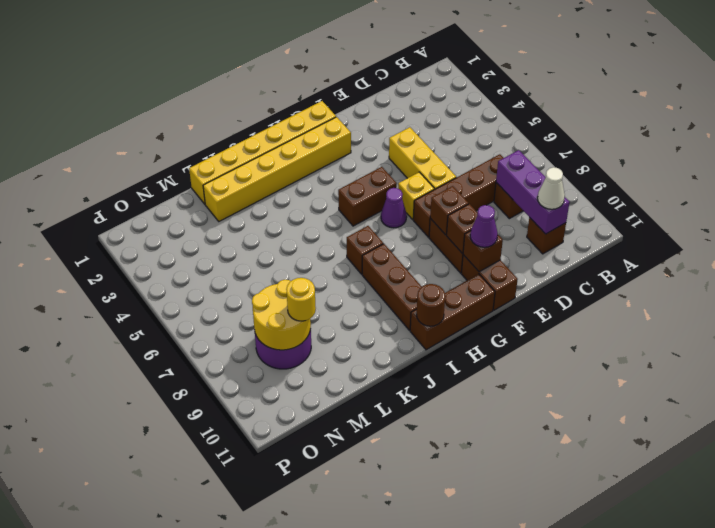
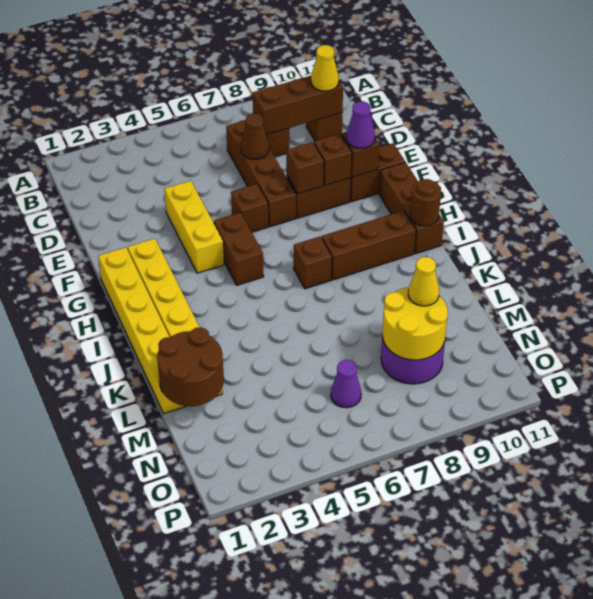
purple 1x3 brick [496,150,570,234] -> brown 1x3 brick [253,76,343,135]
white 1x1 cone [538,167,565,209] -> yellow 1x1 cone [311,45,339,91]
none -> brown 1x1 cone [241,114,269,159]
yellow 1x3 brick [389,127,456,189] -> yellow 1x3 brick turned to [164,181,224,273]
yellow 1x1 brick [398,172,434,219] -> brown 1x1 brick [231,184,269,232]
purple 1x1 cone [381,188,407,228] -> purple 1x1 cone moved to [331,360,361,408]
none -> brown 2x2 round brick [157,327,224,406]
yellow 1x1 round brick [286,278,316,321] -> yellow 1x1 cone [408,257,439,306]

